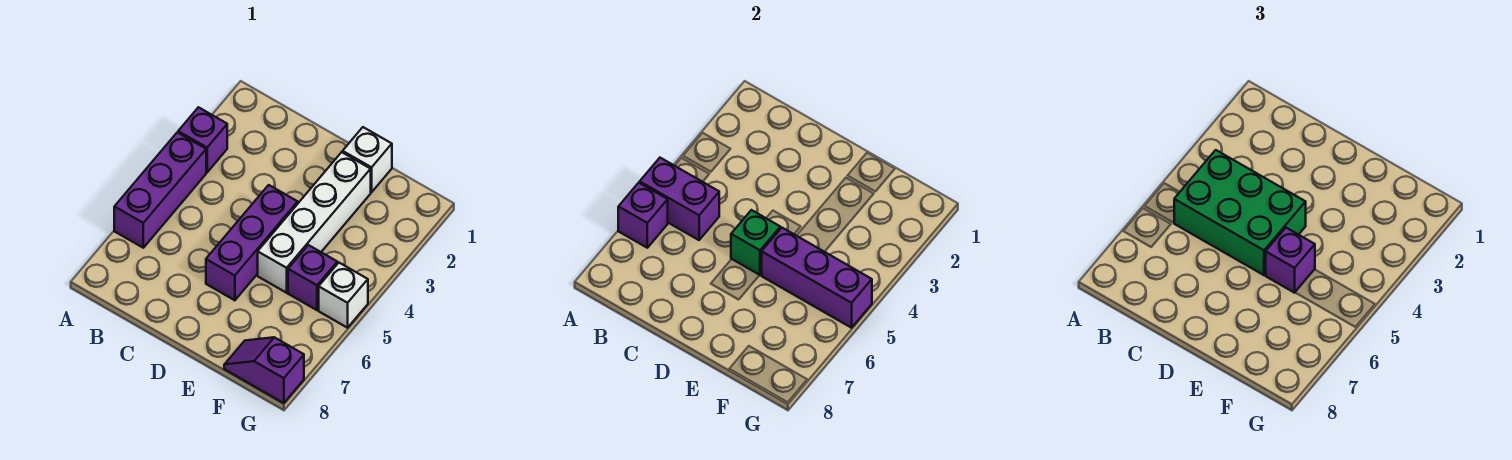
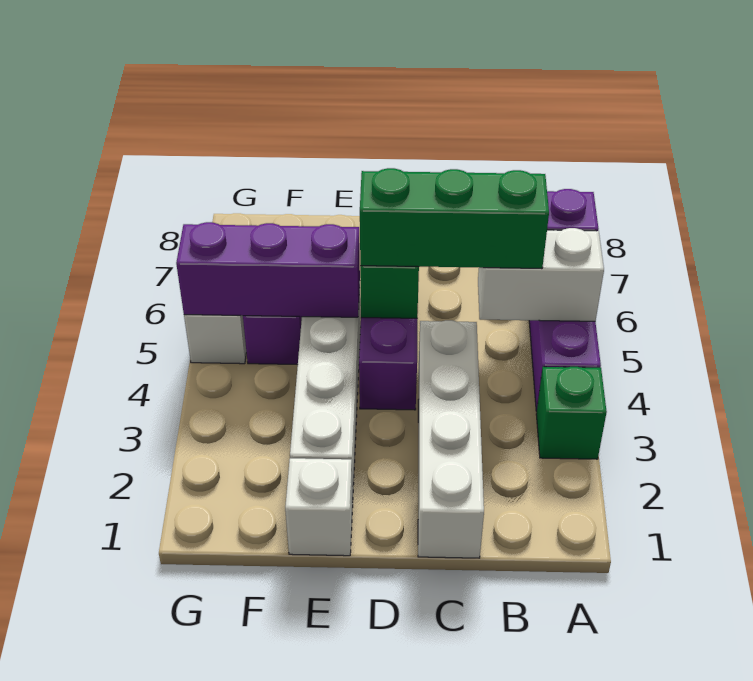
purple 1x1 brick [178,107,227,172] -> green 1x1 brick [536,367,607,459]
purple 1x2 brick [640,158,719,240] -> white 1x2 brick [478,228,604,321]
green 2x3 brick [1174,150,1306,275] -> green 1x3 brick [360,168,549,269]
none -> white 1x4 brick [418,320,484,558]
purple 1x1 brick [1266,228,1315,293] -> none
purple 1x2 slope [224,337,304,403] -> none

